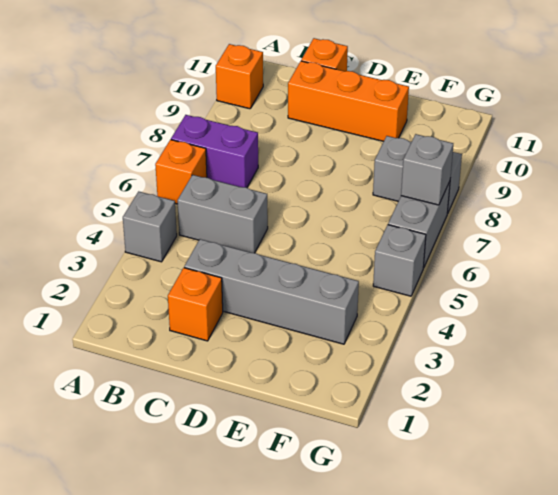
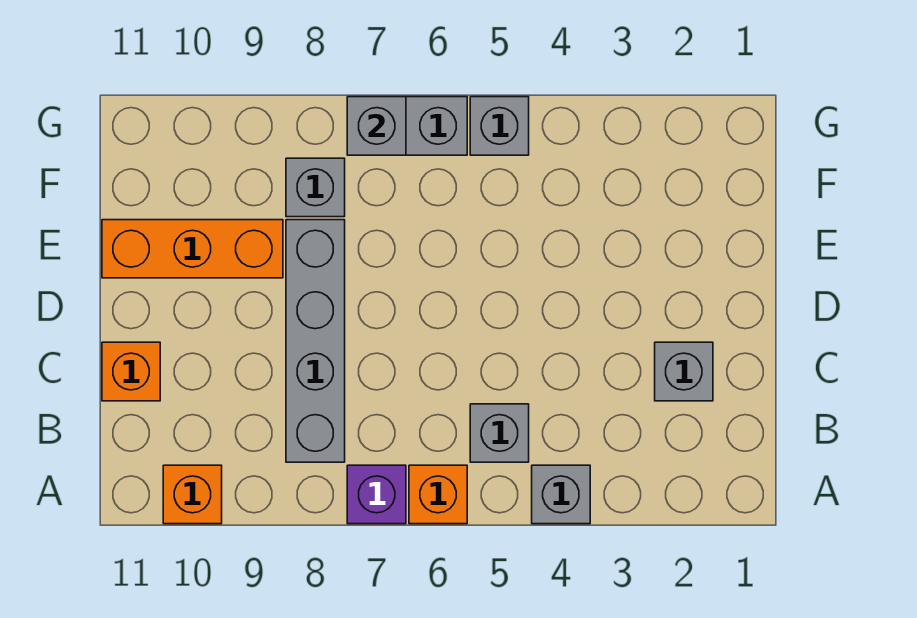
purple 1x2 brick [171,115,258,188] -> purple 1x1 brick [347,465,406,524]
grey 1x2 brick [178,175,268,253] -> grey 1x1 brick [470,404,529,462]
orange 1x1 brick [168,268,223,341] -> grey 1x1 brick [655,342,713,401]
grey 1x4 brick [184,239,359,344] -> grey 1x4 brick moved to [286,220,345,462]
orange 1x3 brick [288,61,409,141] -> orange 1x3 brick turned to [102,220,283,278]
grey 1x2 brick [373,136,462,214] -> grey 1x1 brick [286,158,345,217]

